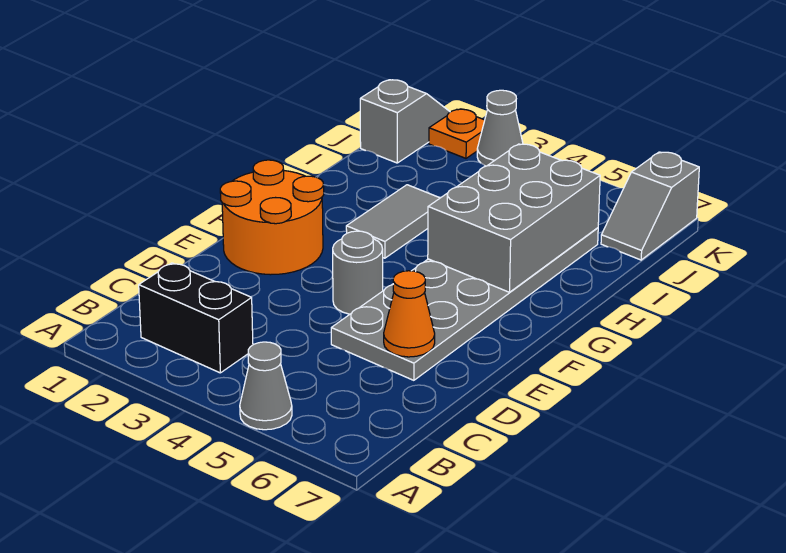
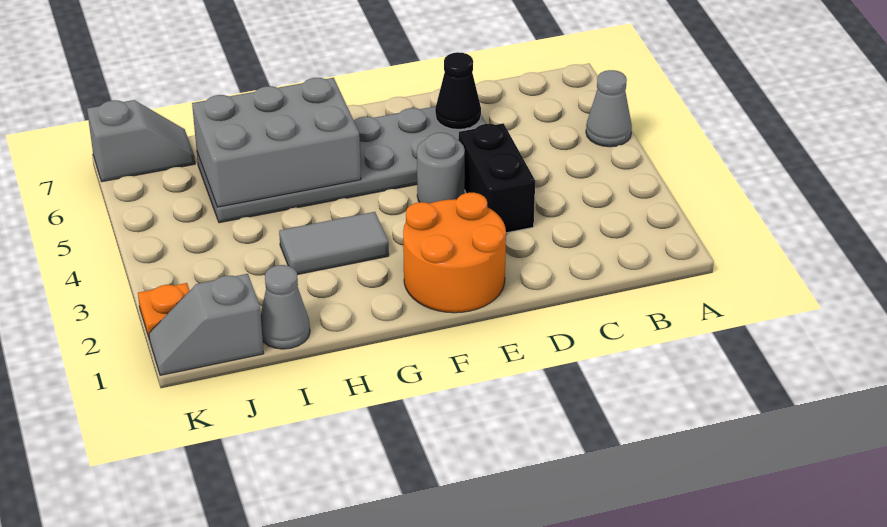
black 1x2 brick [139,263,253,373] -> black 1x2 brick moved to [458,123,535,233]
orange 1x1 cone [384,271,435,357] -> black 1x1 cone [435,52,481,129]
grey 1x1 cone [477,90,523,166] -> grey 1x1 cone moved to [261,265,310,349]

